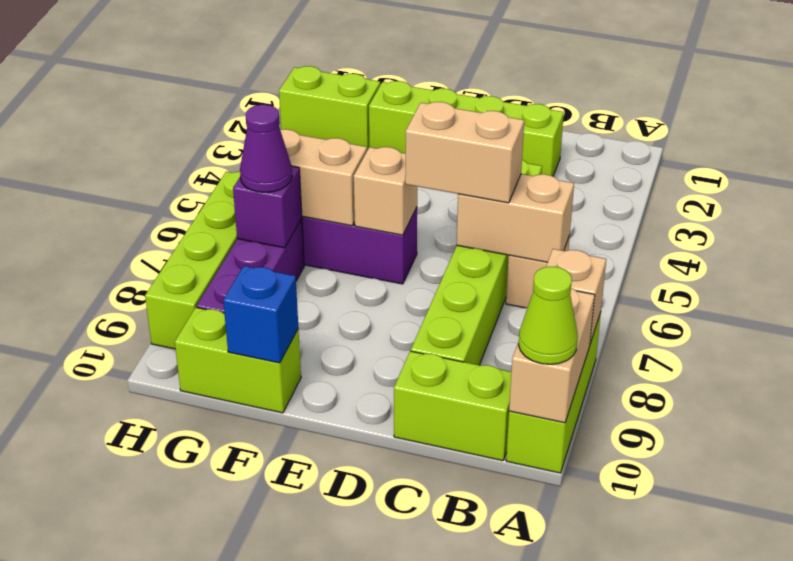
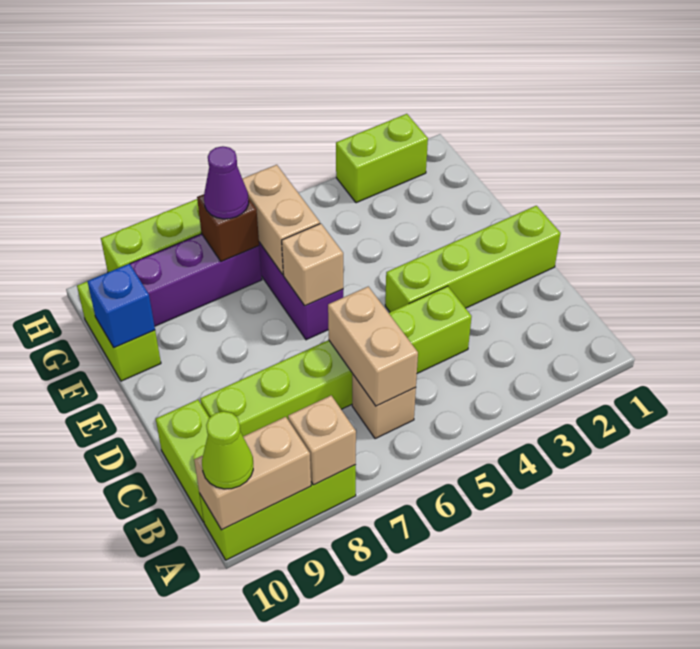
lime 1x4 brick [369,81,564,176] -> lime 1x4 brick turned to [385,206,561,312]
tan 1x2 brick [405,102,524,203] -> none
lime 1x2 brick [279,66,380,150] -> lime 1x2 brick turned to [336,114,428,203]
purple 1x1 brick [233,166,302,248] -> brown 1x1 brick [197,194,259,262]

